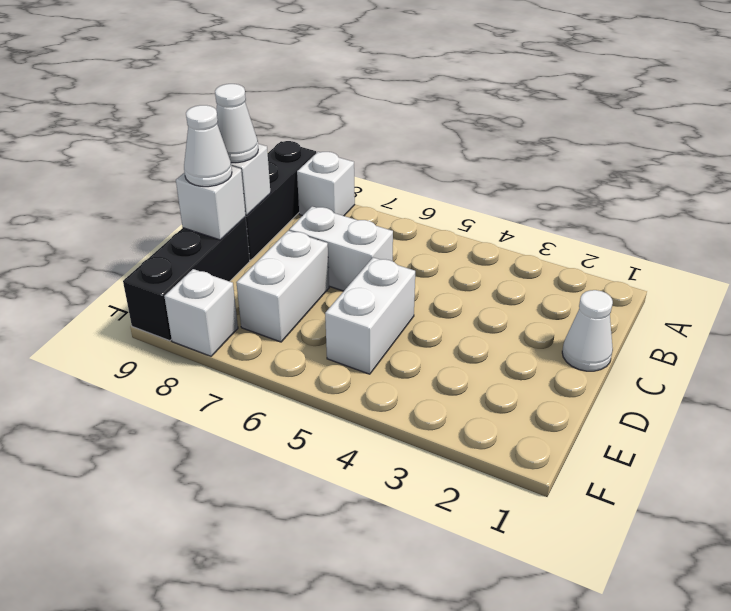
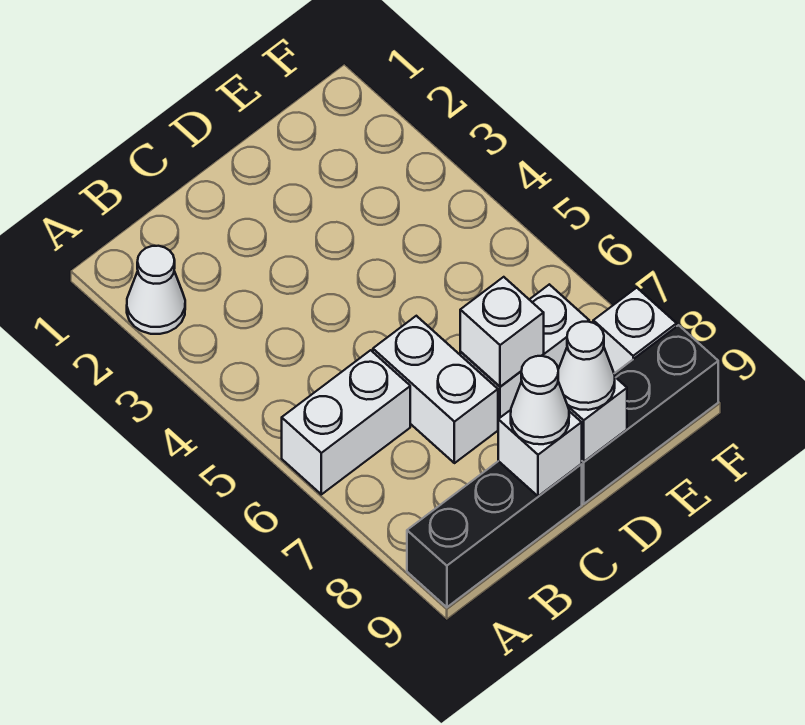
white 1x1 brick [297,152,355,216] -> white 1x1 brick moved to [460,277,544,387]
white 1x1 cone [562,290,613,371] -> white 1x1 cone moved to [127,246,185,334]
white 1x2 brick [325,257,415,374] -> white 1x2 brick moved to [282,350,410,494]

